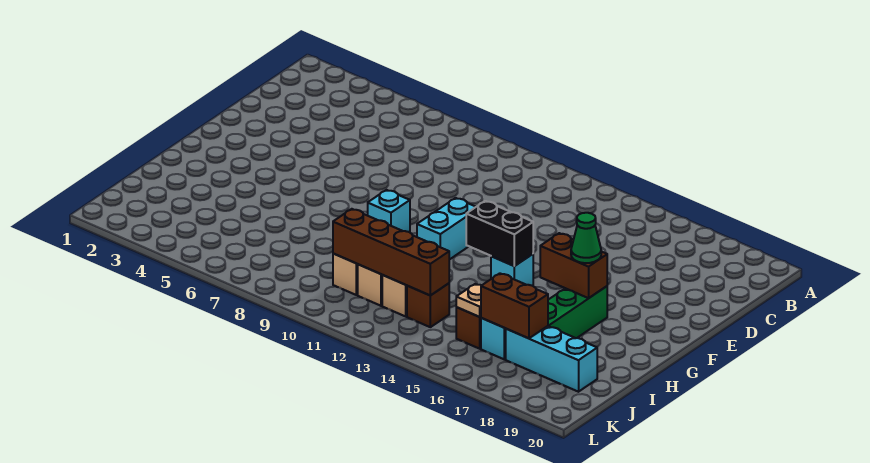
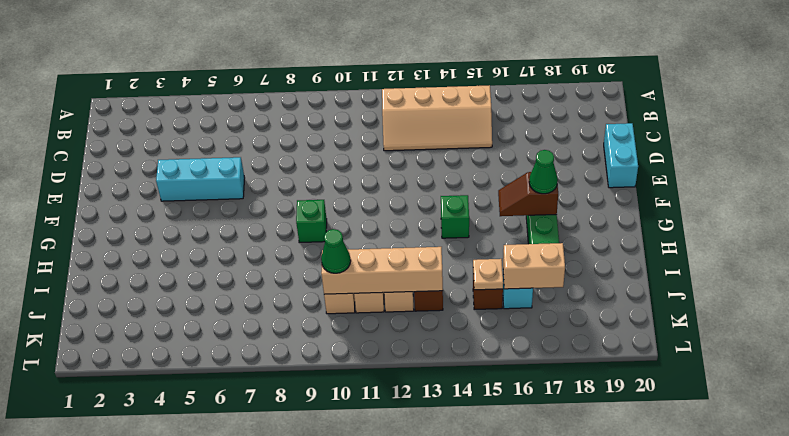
none -> tan 2x4 slope [382,85,492,151]
cyan 1x2 brick [417,198,475,260] -> cyan 1x2 brick moved to [604,123,638,188]
cyan 1x1 brick [368,190,410,232] -> green 1x1 brick [296,200,327,243]
black 1x2 brick [466,201,533,266] -> none
cyan 1x1 brick [491,254,533,286] -> green 1x1 brick [441,195,469,238]
brown 1x2 brick [540,233,607,298] -> brown 1x2 slope [498,172,558,216]
brown 1x4 brick [333,209,449,296] -> tan 1x4 brick [321,247,443,294]
none -> green 1x1 cone [321,229,351,273]
brown 1x2 brick [481,273,548,338] -> tan 1x2 brick [503,243,565,289]
cyan 1x3 brick [506,326,597,392] -> cyan 1x3 brick moved to [156,157,245,201]

